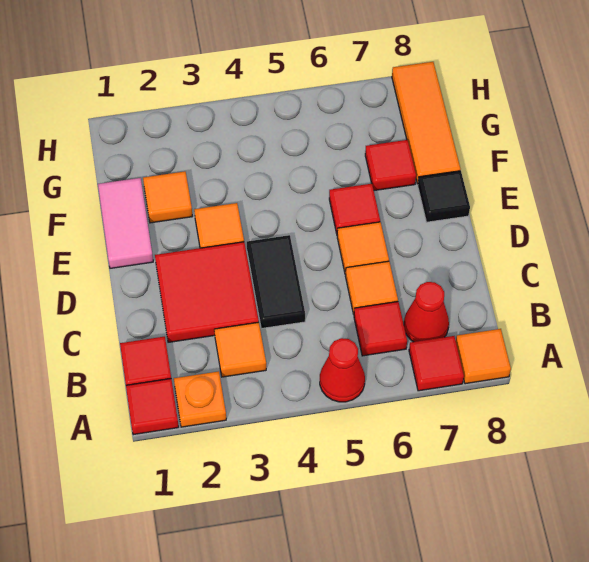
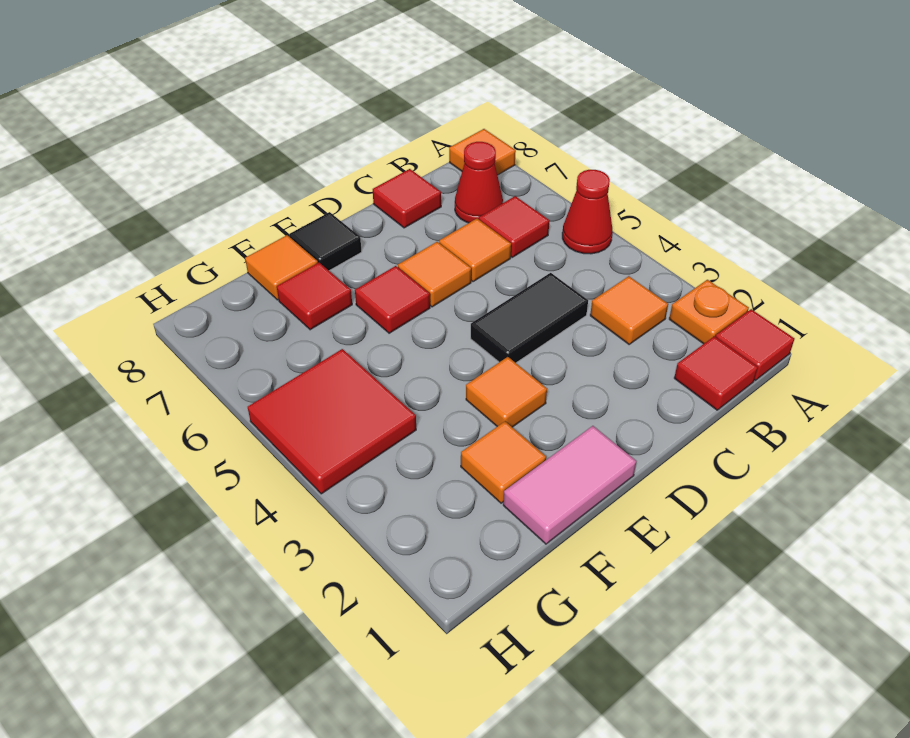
red 1x1 tile [409,336,464,391] -> red 1x1 tile moved to [373,169,441,228]
red 2x2 tile [155,242,259,342] -> red 2x2 tile moved to [248,349,416,494]
orange 1x3 tile [392,62,460,184] -> orange 1x1 tile [245,235,318,300]

